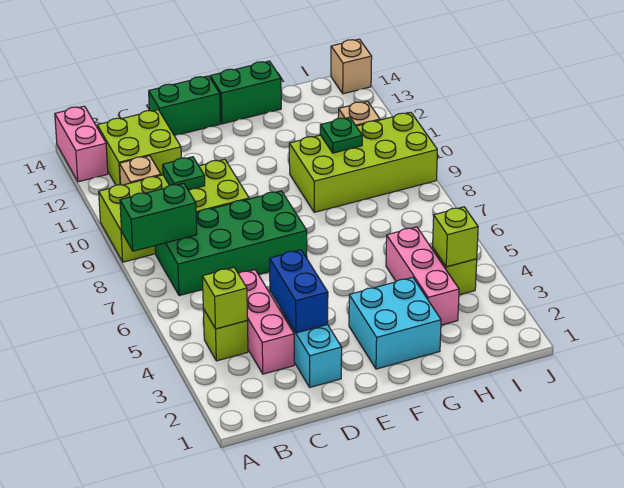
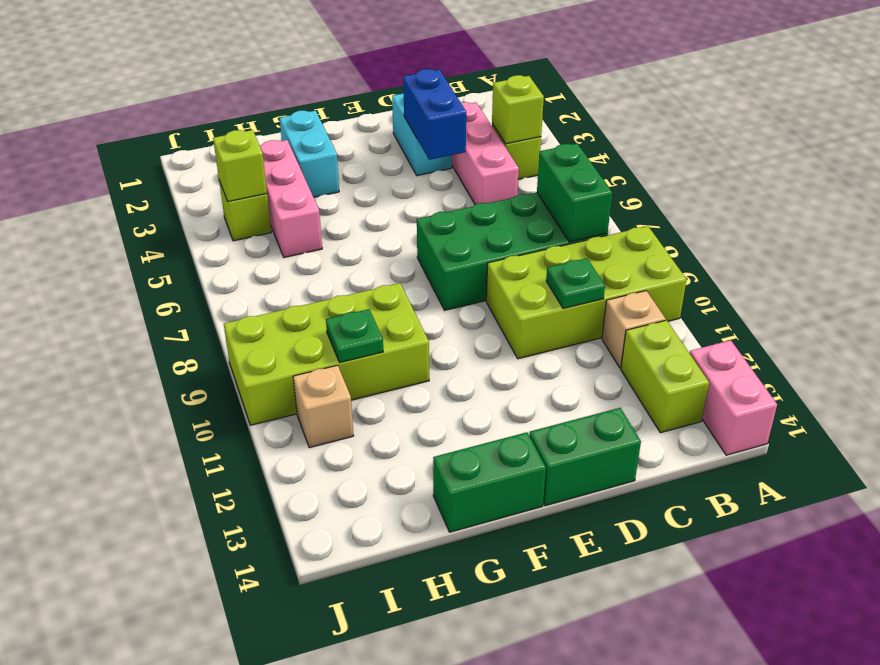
green 1x2 brick [120,183,197,251] -> green 1x2 brick turned to [537,143,612,242]
lime 2x2 brick [97,110,181,185] -> lime 1x2 brick [621,320,709,433]
cyan 2x2 brick [349,277,441,369] -> cyan 1x2 brick [280,111,339,197]
tan 1x1 brick [331,39,372,94] -> none

